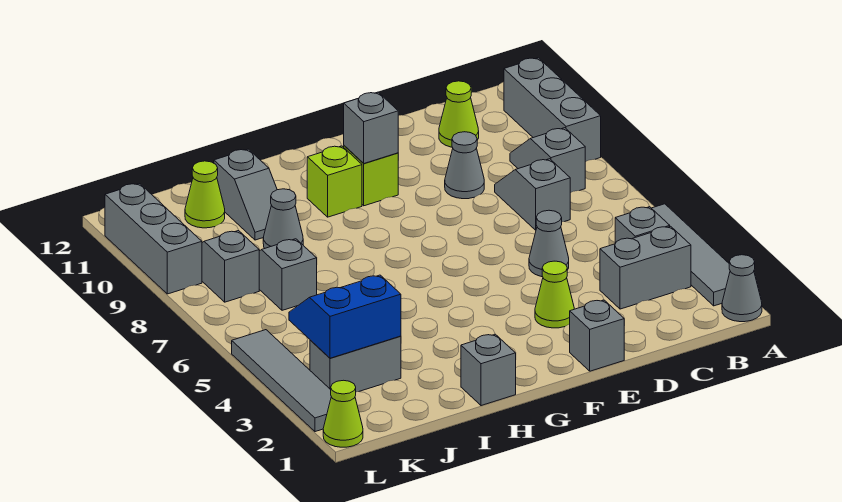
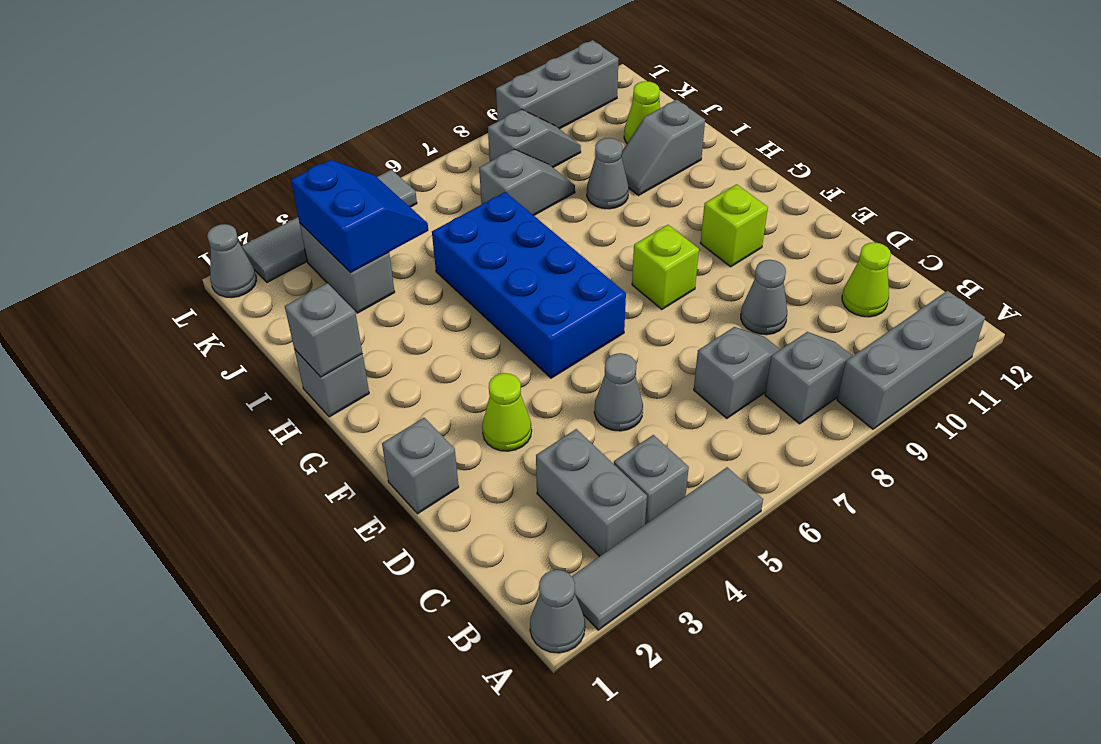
none -> blue 2x4 brick [432,192,626,378]
grey 1x1 brick [344,92,398,163] -> grey 1x1 brick moved to [285,283,362,377]
lime 1x1 brick [307,146,362,217] -> lime 1x1 brick moved to [632,225,699,309]
lime 1x1 cone [323,380,363,447] -> grey 1x1 cone [207,224,257,298]

